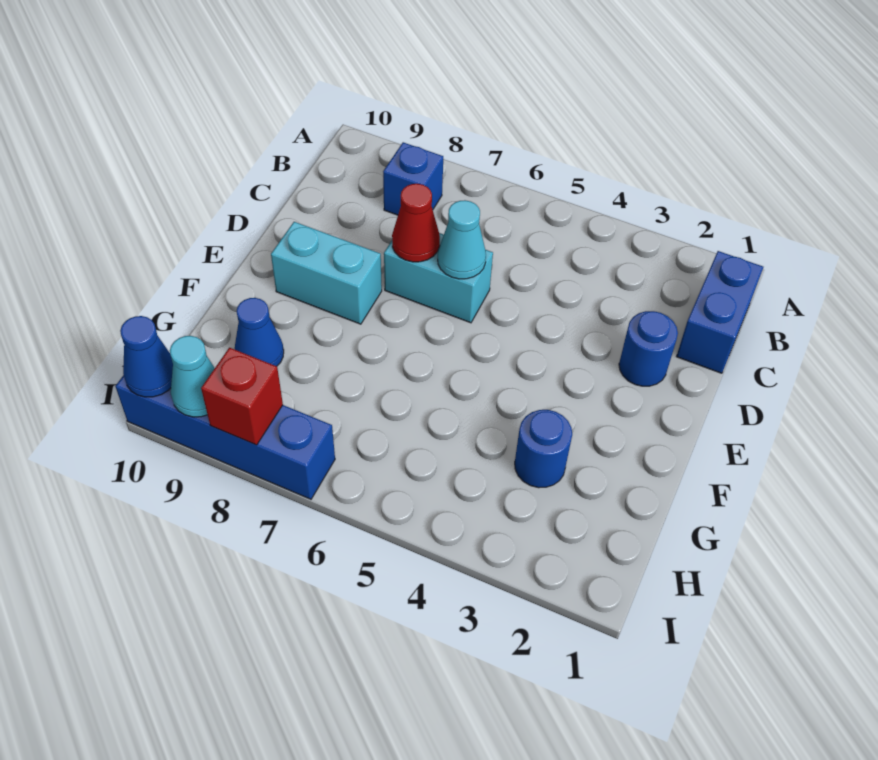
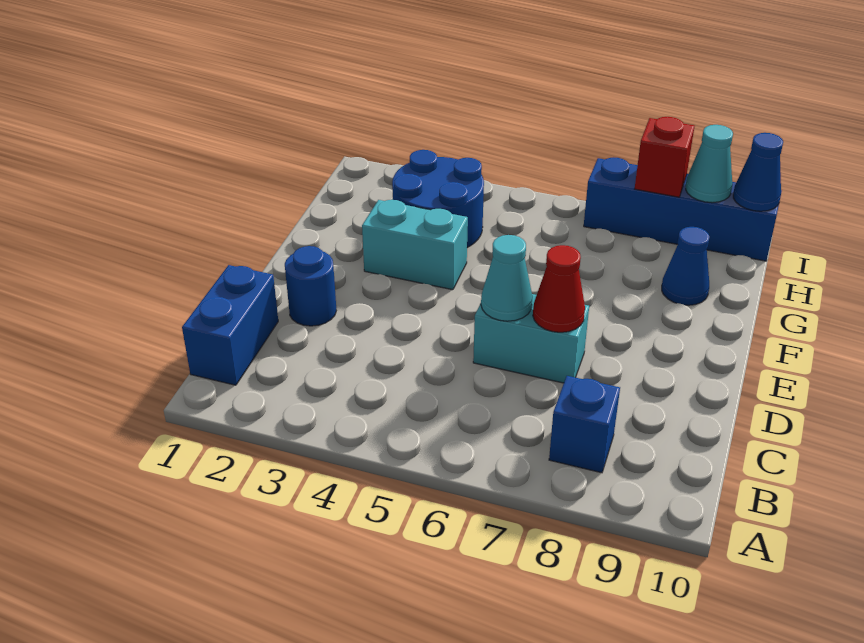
cyan 1x2 brick [271,222,382,324] -> cyan 1x2 brick moved to [362,200,468,290]
blue 1x1 round brick [515,410,572,488] -> blue 2x2 round brick [392,150,484,247]

